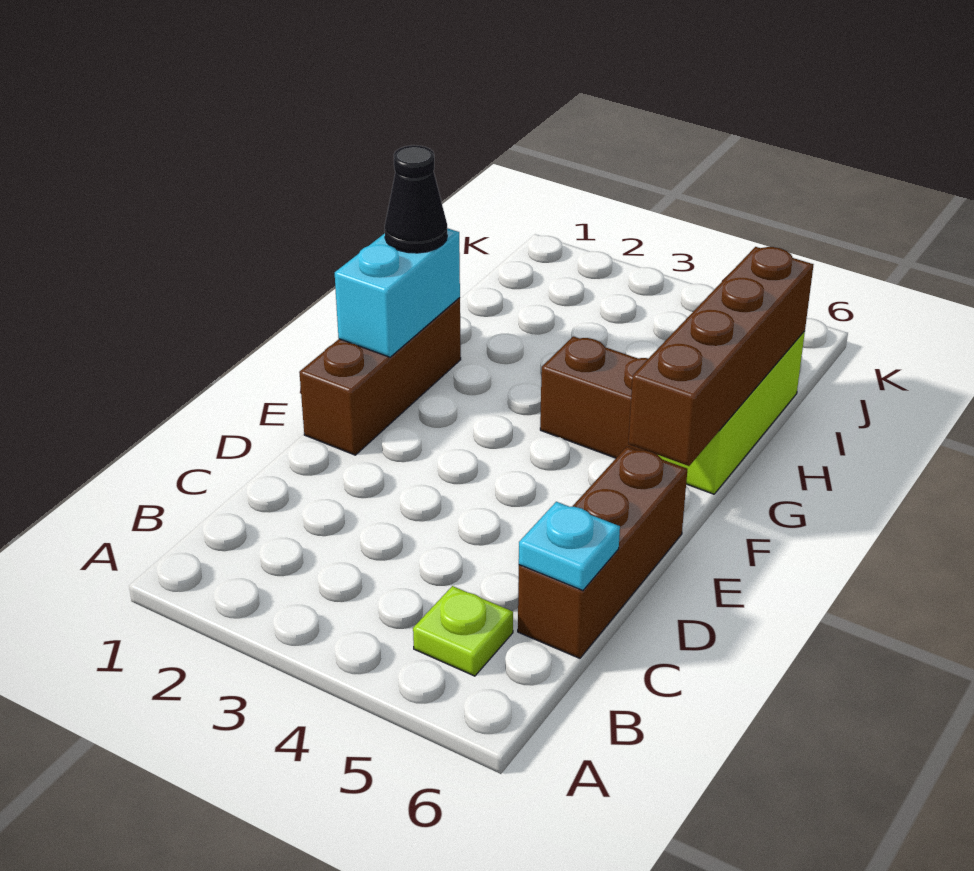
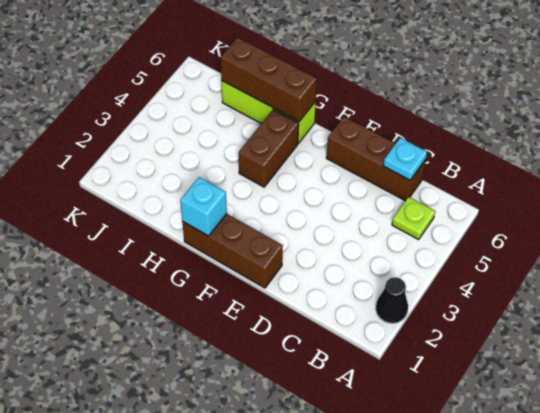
cyan 1x2 brick [335,228,460,357] -> cyan 1x1 brick [180,177,227,236]
brown 1x4 brick [628,247,813,466] -> brown 1x3 brick [220,37,317,122]
black 1x1 cone [385,145,447,253] -> black 1x1 cone moved to [376,277,408,323]

